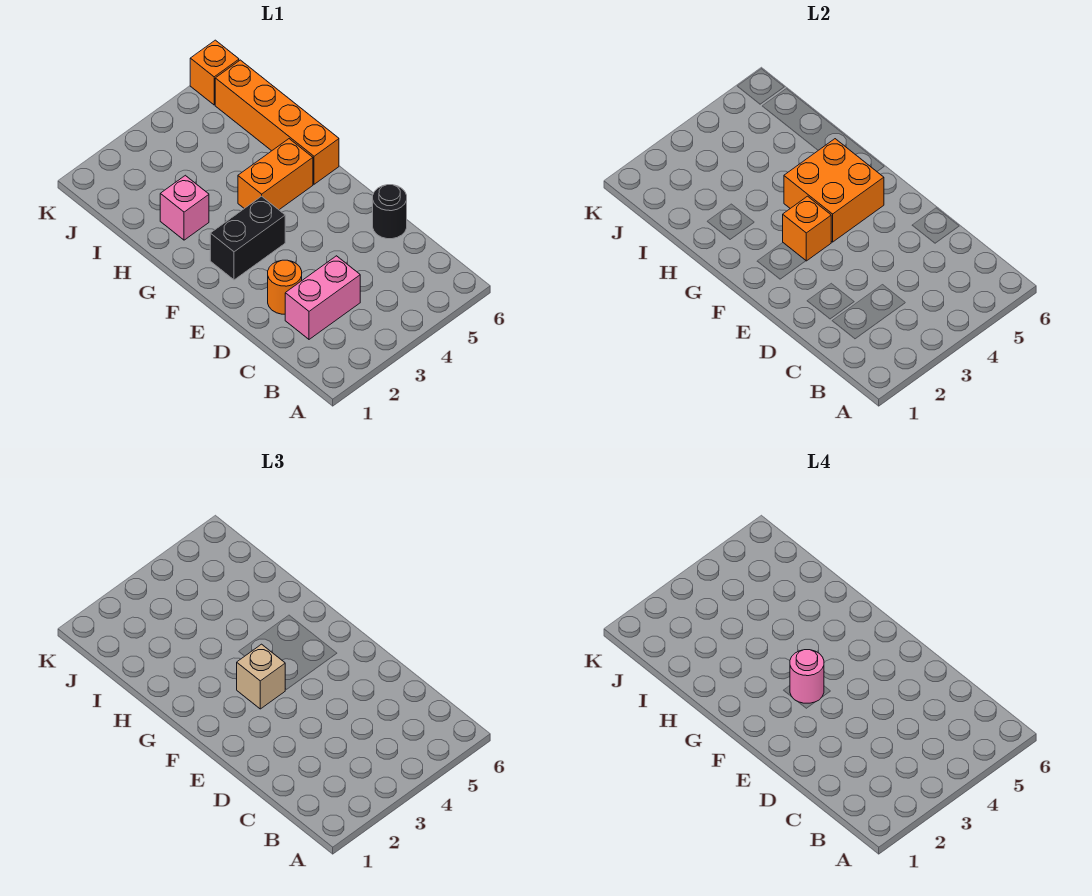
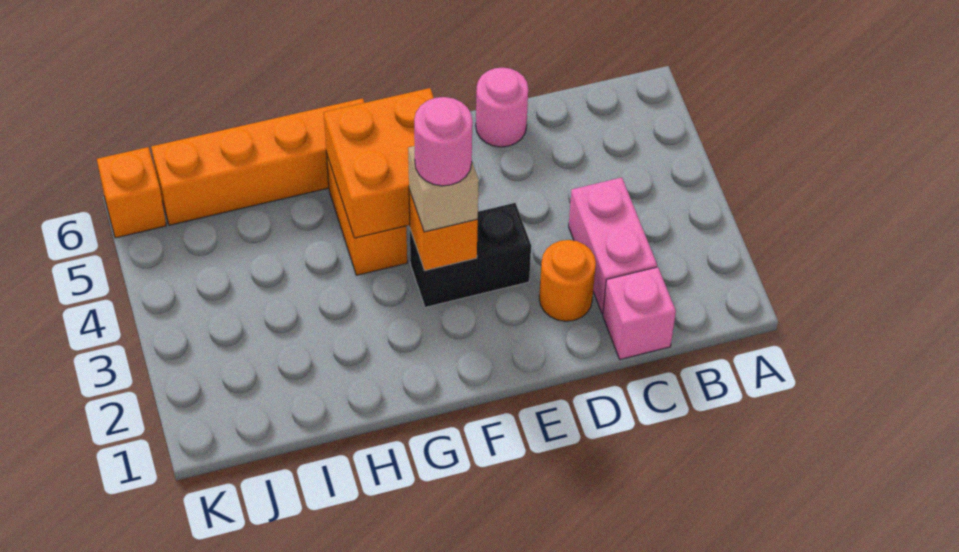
black 1x1 round brick [373,185,407,239] -> pink 1x1 round brick [476,68,528,147]
black 1x2 brick [210,196,285,280] -> black 1x2 brick turned to [410,203,531,307]
pink 1x1 brick [160,175,209,240] -> pink 1x1 brick moved to [603,267,676,359]

